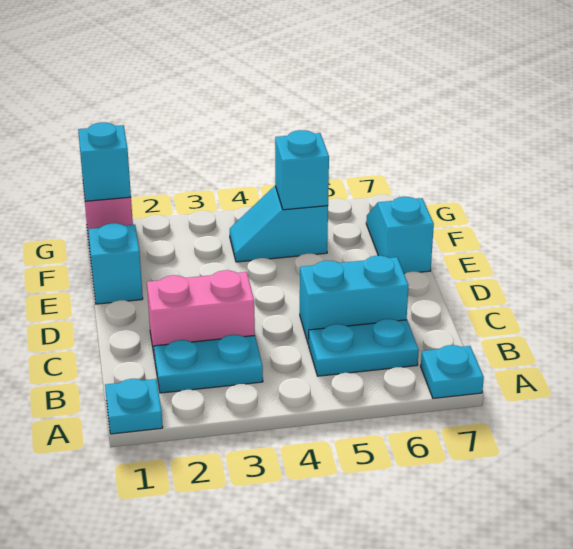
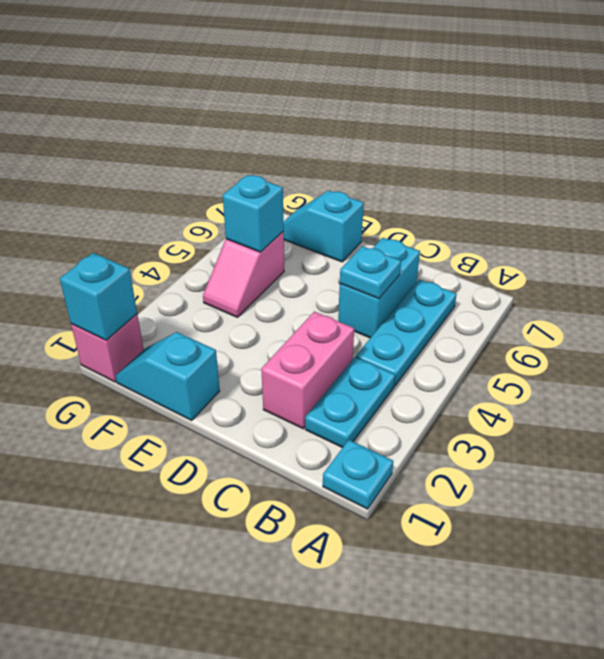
cyan 1x1 plate [421,345,484,398] -> cyan 1x1 plate moved to [340,246,401,299]
cyan 1x2 plate [309,319,419,376] -> cyan 1x3 plate [356,280,457,386]
cyan 1x2 slope [230,186,328,262] -> pink 1x2 slope [203,232,284,317]

